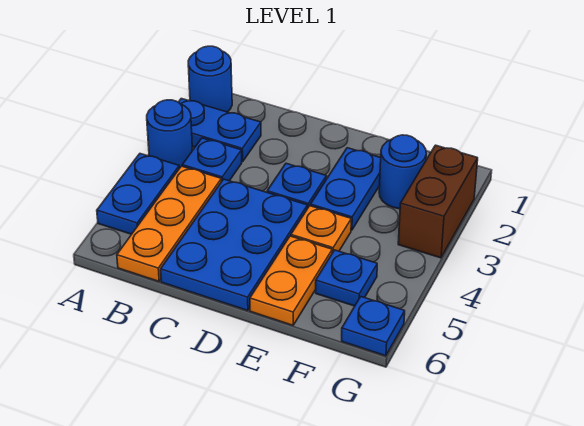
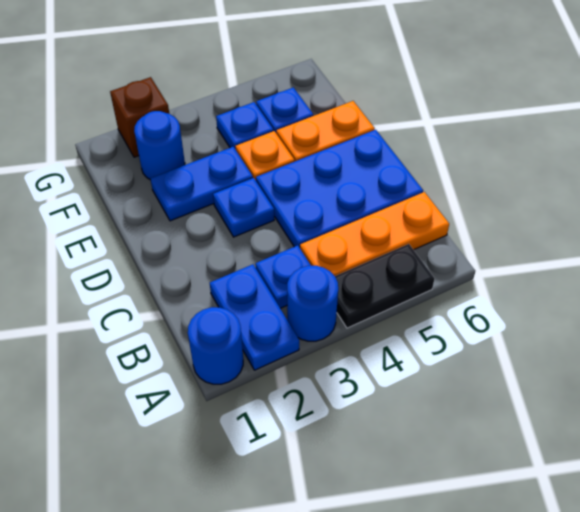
blue 1x2 plate [97,154,179,234] -> black 1x2 plate [335,244,434,328]
brown 1x2 brick [398,145,478,258] -> brown 1x1 brick [110,77,169,157]
blue 1x1 plate [342,297,405,356] -> blue 1x1 plate moved to [216,102,273,149]

